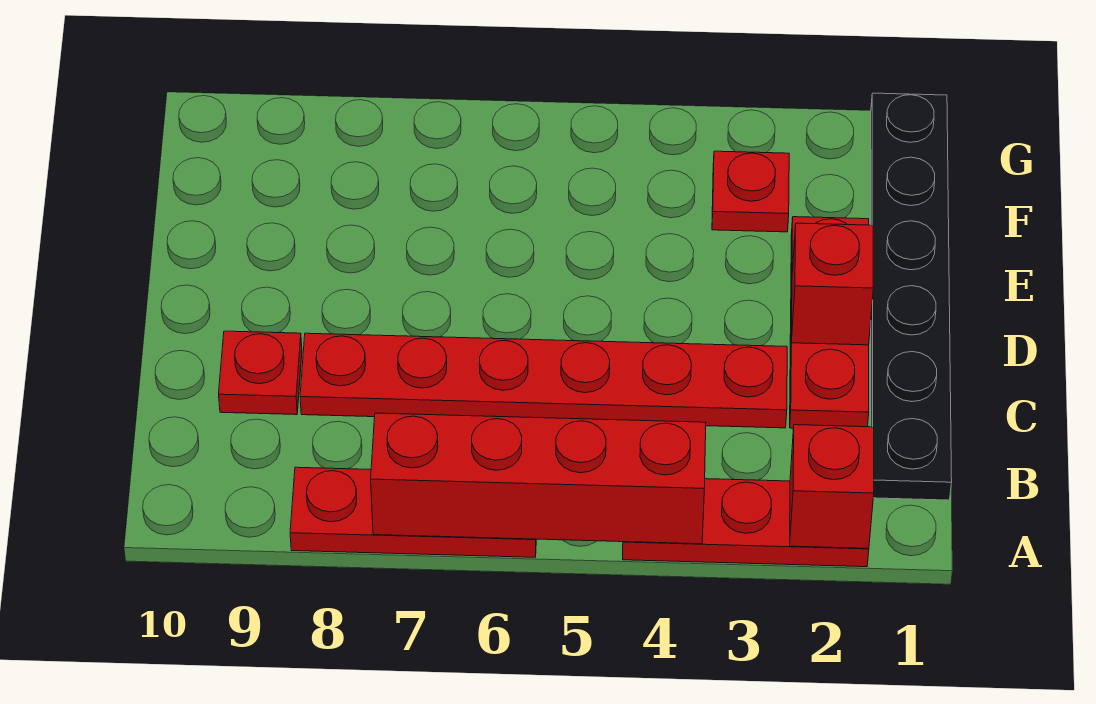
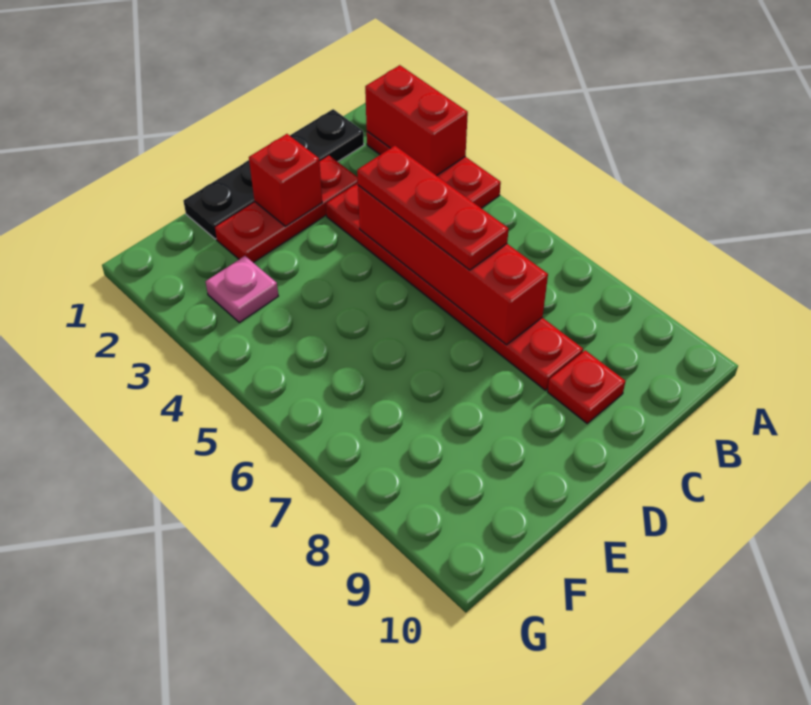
red 1x1 brick [790,425,874,548] -> red 1x2 brick [365,65,468,176]
red 1x4 brick [371,413,706,544] -> red 1x4 brick moved to [358,185,548,345]
red 1x3 plate [290,467,536,557] -> red 1x3 plate moved to [357,146,508,270]
black 1x6 plate [871,93,952,500] -> black 1x4 plate [183,109,364,239]
red 1x1 plate [712,151,789,232] -> pink 1x1 plate [206,256,278,323]

